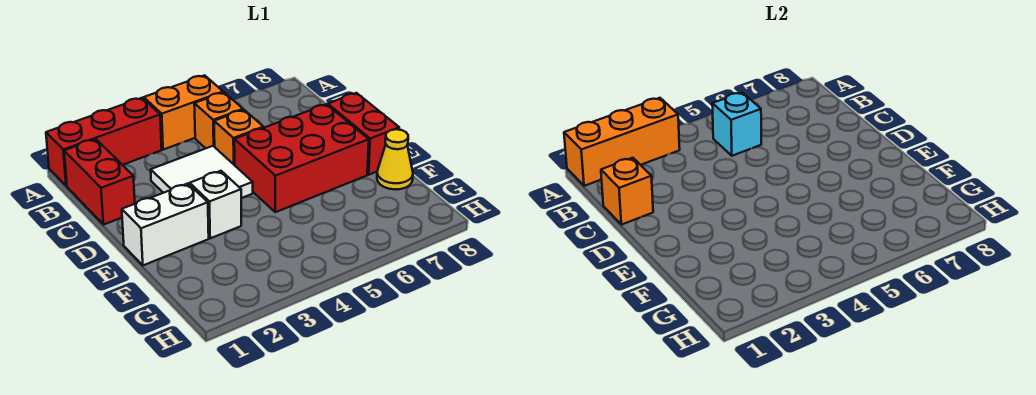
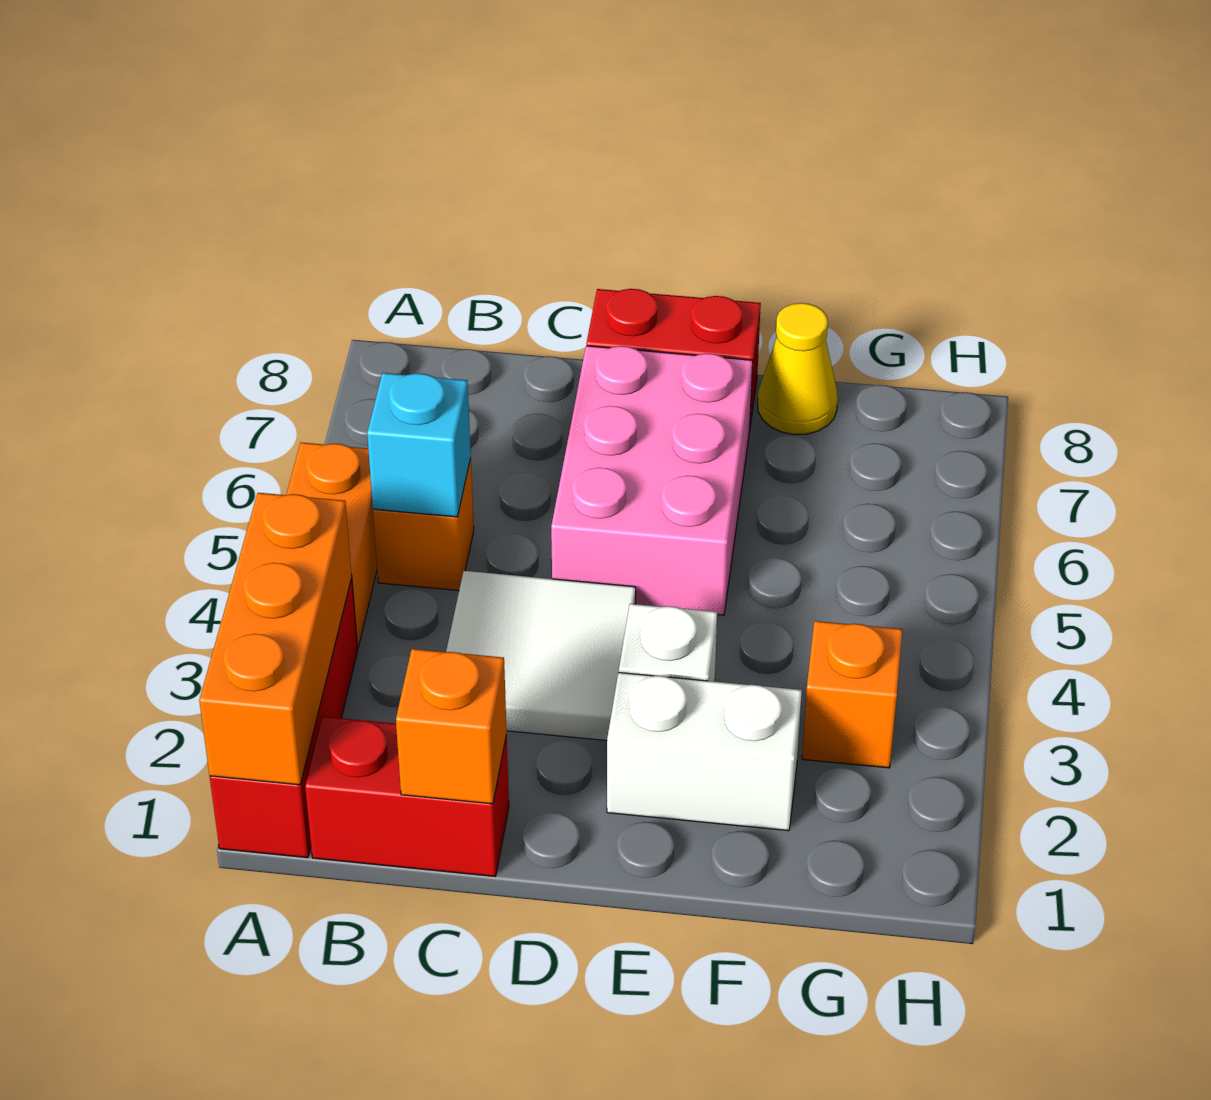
orange 1x1 brick [214,110,264,165] -> orange 1x1 brick moved to [802,621,903,768]
red 2x3 brick [234,104,369,212] -> pink 2x3 brick [551,346,753,615]
white 1x2 brick [122,184,209,265] -> white 1x2 brick turned to [607,673,802,831]

